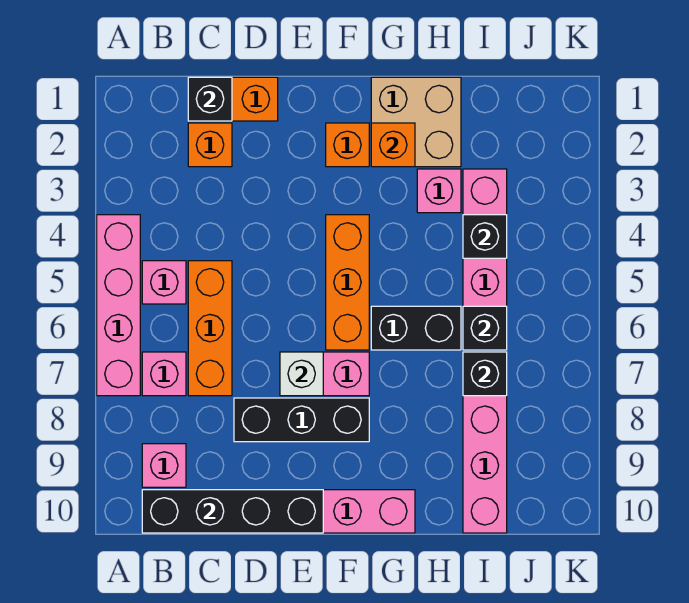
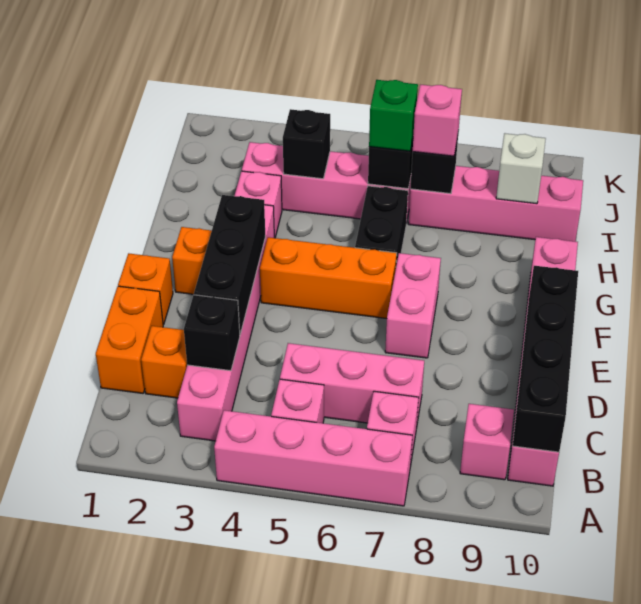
none -> pink 1x6 brick [177,205,274,441]
black 1x1 brick [188,77,232,121] -> black 1x1 brick moved to [184,295,240,371]
orange 1x3 brick [188,261,232,396] -> pink 1x3 brick [280,343,424,428]
black 1x3 brick [234,398,369,442] -> black 1x3 brick moved to [194,195,265,334]
white 1x1 brick [280,352,323,396] -> white 1x1 brick moved to [496,133,546,204]
tan 2x2 brick [371,77,461,167] -> none
orange 1x1 brick [371,123,415,167] -> orange 1x1 brick moved to [118,253,173,325]
none -> green 1x1 brick [369,80,418,151]
none -> pink 1x1 brick [413,85,462,156]

